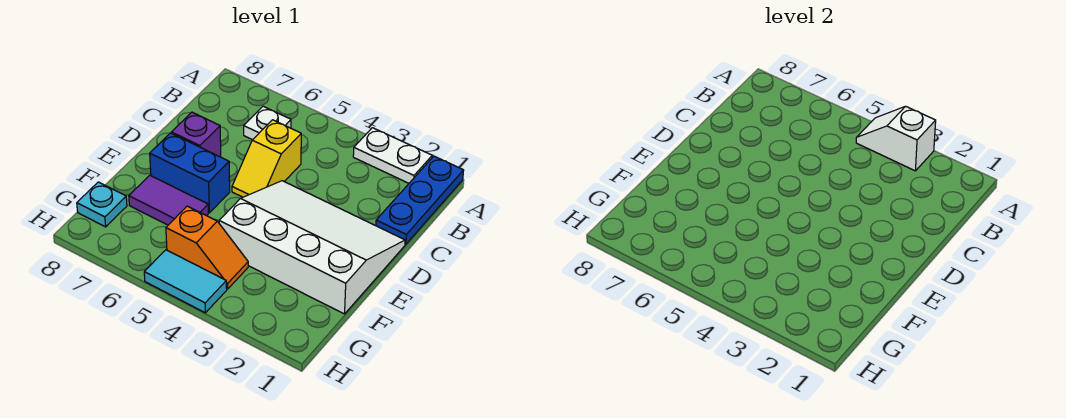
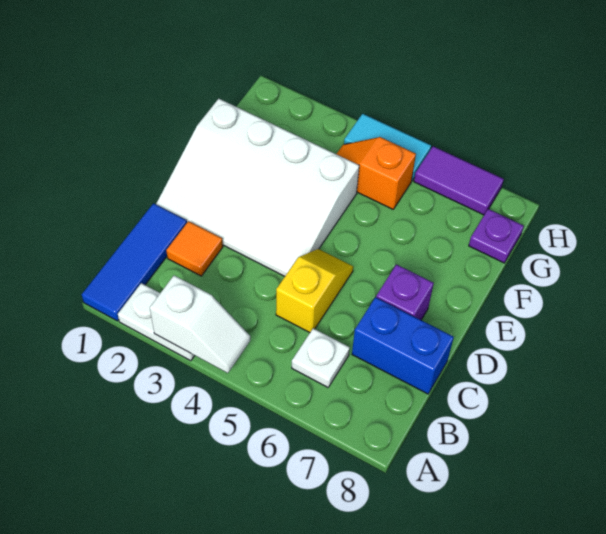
blue 1x3 plate [376,156,464,244] -> blue 1x3 tile [82,203,187,321]
none -> orange 1x1 tile [166,221,223,276]
blue 1x2 brick [150,133,230,213] -> blue 1x2 brick moved to [352,297,454,394]
purple 1x2 tile [129,175,208,225] -> purple 1x2 tile moved to [414,146,504,215]
cyan 1x1 plate [77,182,127,227] -> purple 1x1 plate [469,209,524,263]

